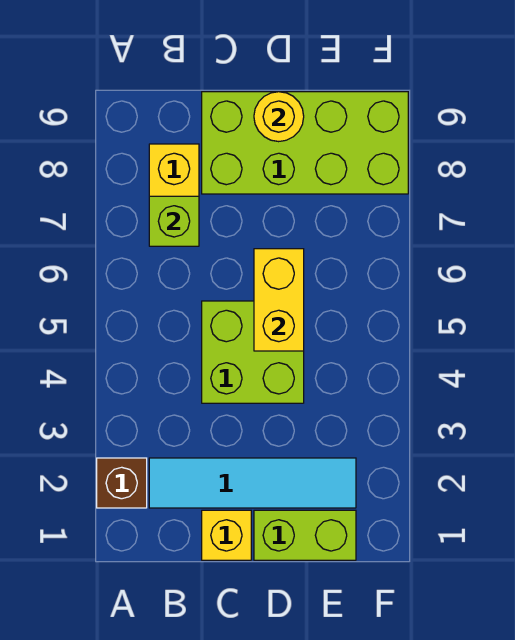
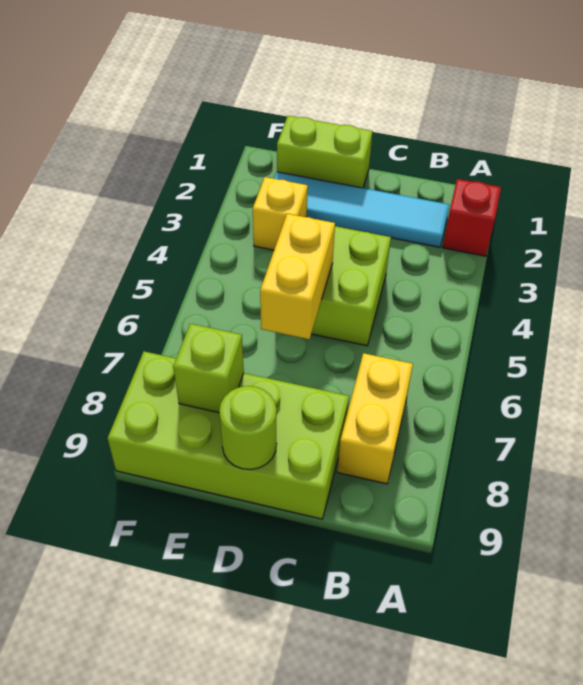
brown 1x1 brick [97,458,147,508] -> red 1x1 brick [443,179,501,256]
lime 1x1 brick [149,196,199,246] -> lime 1x1 brick moved to [173,324,244,413]
yellow 1x1 brick [202,510,251,560] -> yellow 1x1 brick moved to [253,177,308,250]
yellow 1x1 round brick [254,92,304,142] -> lime 1x1 round brick [219,386,277,470]

